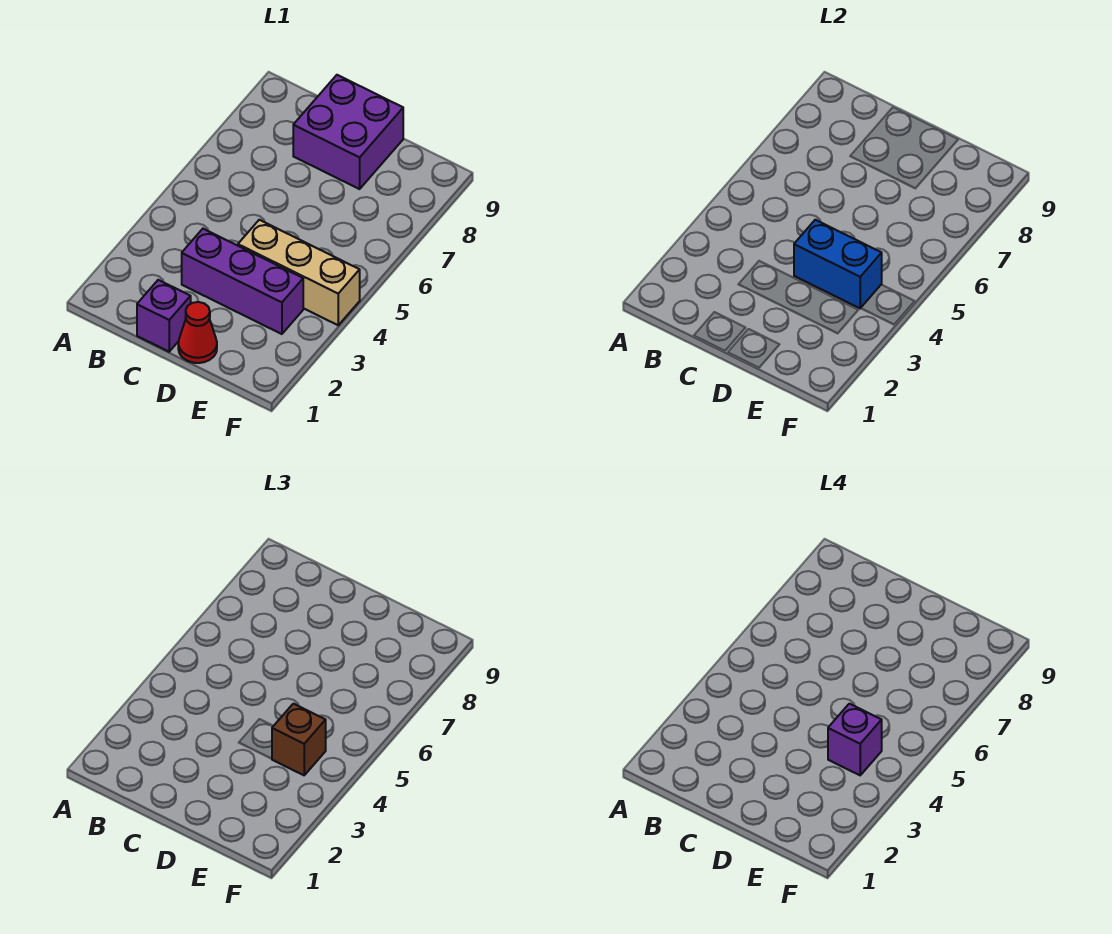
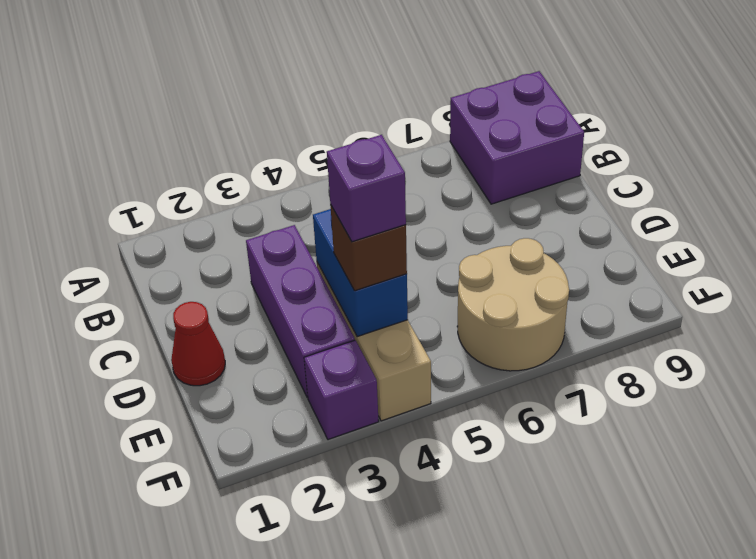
purple 1x1 brick [137,280,191,352] -> purple 1x1 brick moved to [304,340,379,440]
purple 2x2 brick [293,75,403,189] -> purple 2x2 brick moved to [450,71,584,204]
none -> tan 2x2 round brick [457,238,569,371]

